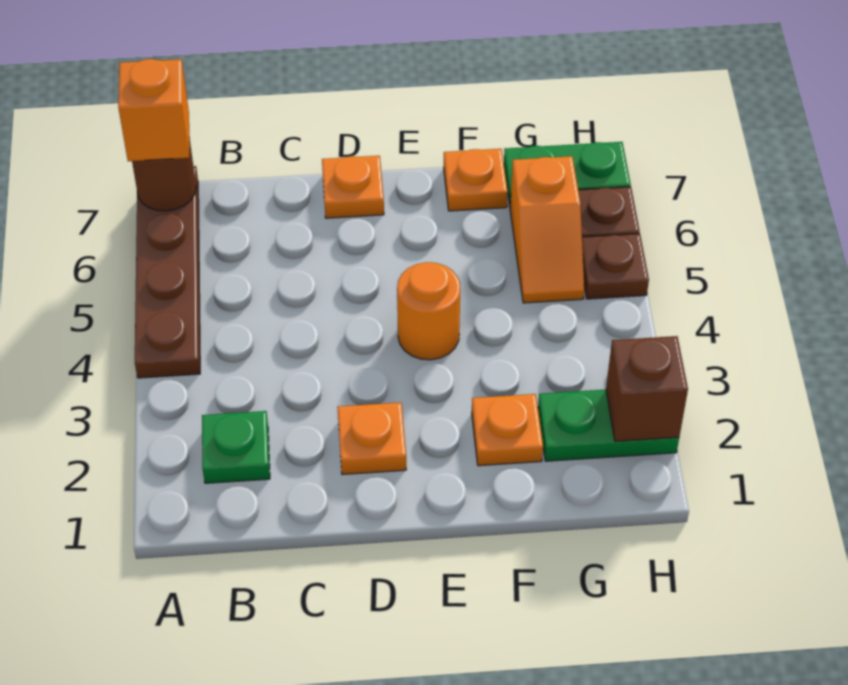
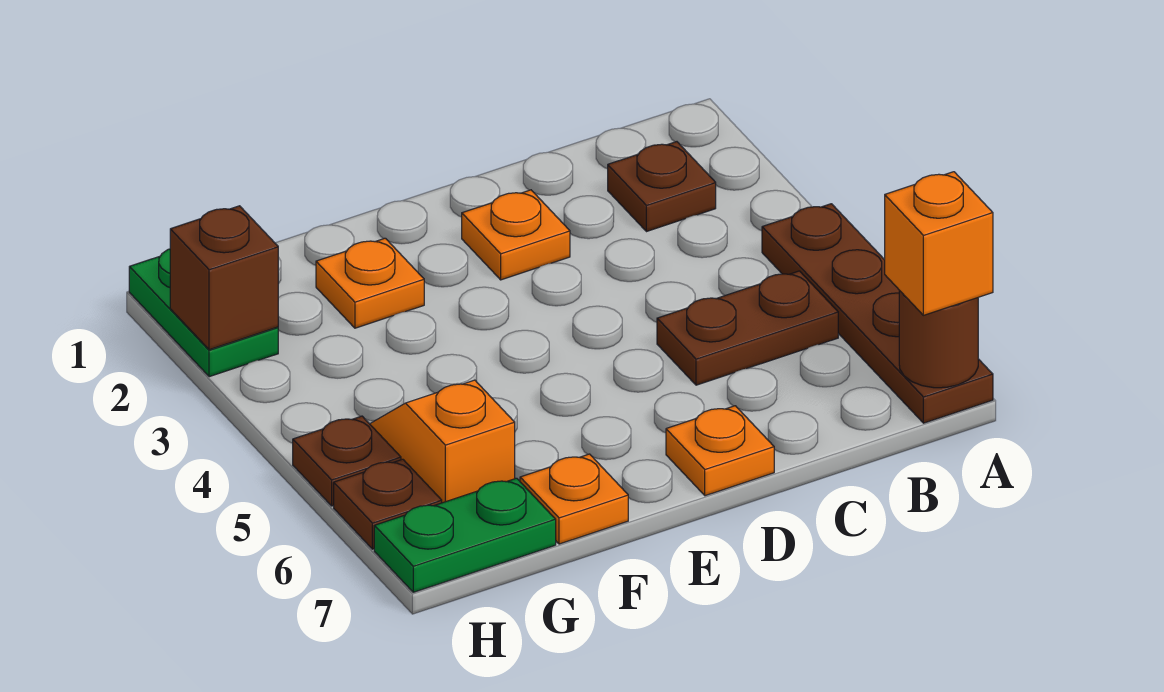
green 1x1 plate [202,411,270,483] -> brown 1x1 plate [608,142,716,232]
none -> brown 1x2 plate [657,271,838,385]
orange 1x1 round brick [397,262,460,360] -> none
green 1x2 plate [538,390,679,461] -> green 1x2 plate turned to [129,249,278,377]

